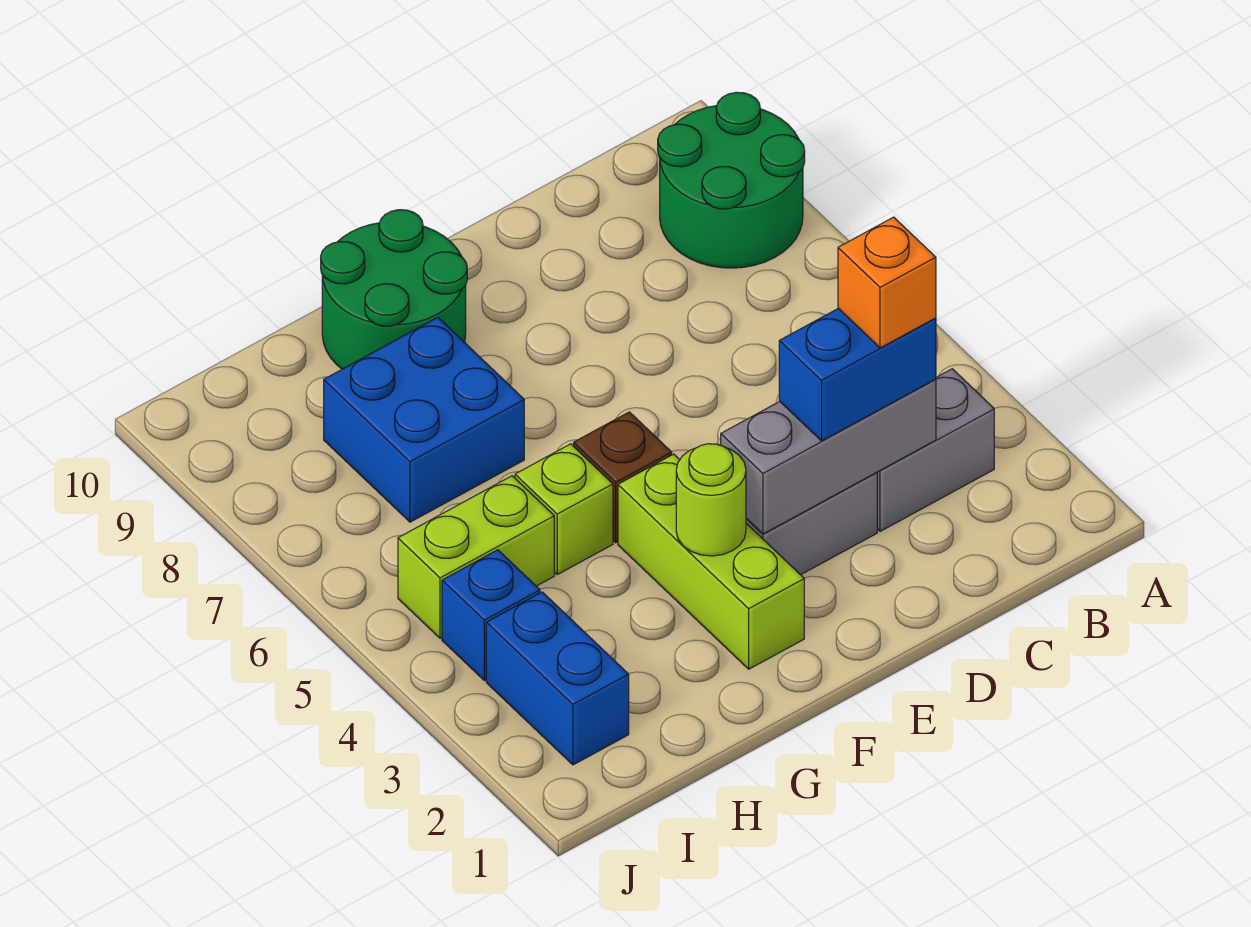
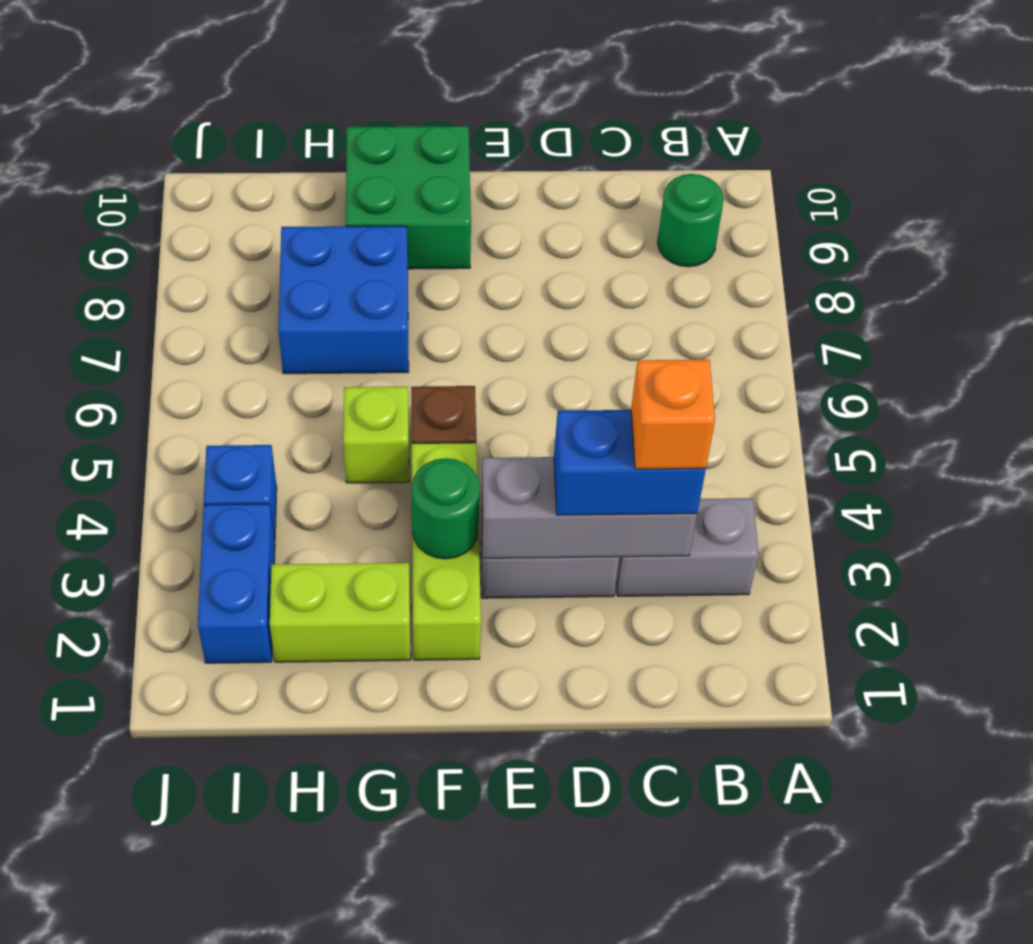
green 2x2 round brick [658,92,805,268] -> green 1x1 round brick [658,174,724,267]
lime 1x1 round brick [676,444,746,556] -> green 1x1 round brick [411,458,480,559]
green 2x2 round brick [321,210,467,369] -> green 2x2 brick [346,126,471,269]
lime 1x2 brick [398,476,554,638] -> lime 1x2 brick moved to [270,563,411,662]

